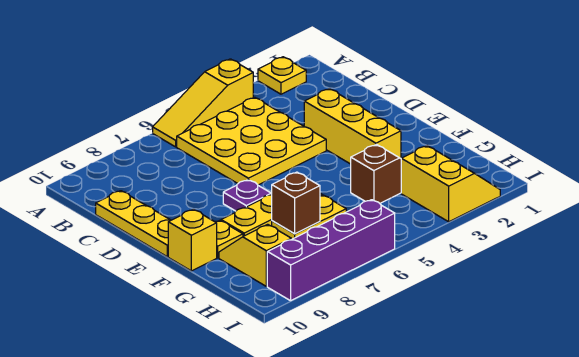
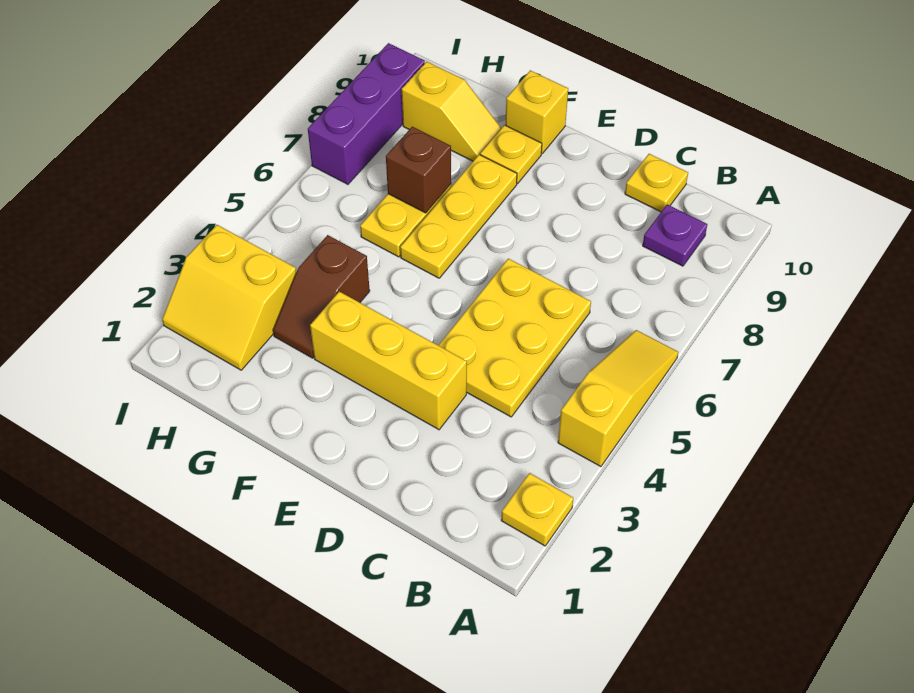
yellow 3x3 plate [177,97,326,185] -> yellow 2x3 plate [438,259,591,417]
yellow 1x3 plate [96,191,171,257] -> yellow 1x1 plate [625,154,688,212]
purple 1x1 plate [223,180,271,211] -> purple 1x1 plate moved to [643,204,707,266]
purple 1x4 brick [267,200,395,301] -> purple 1x3 brick [308,43,425,184]

